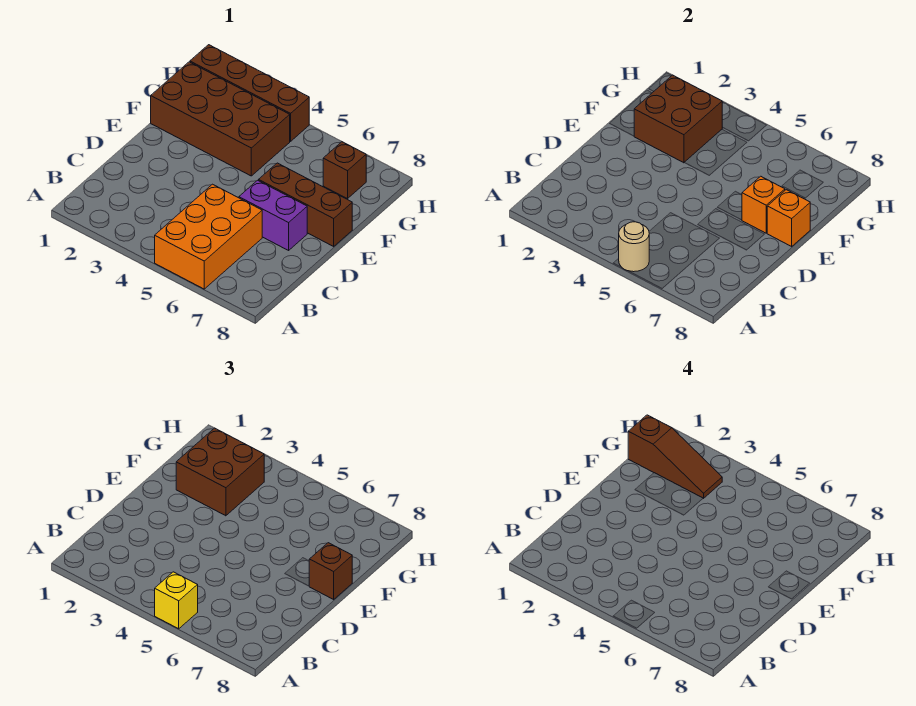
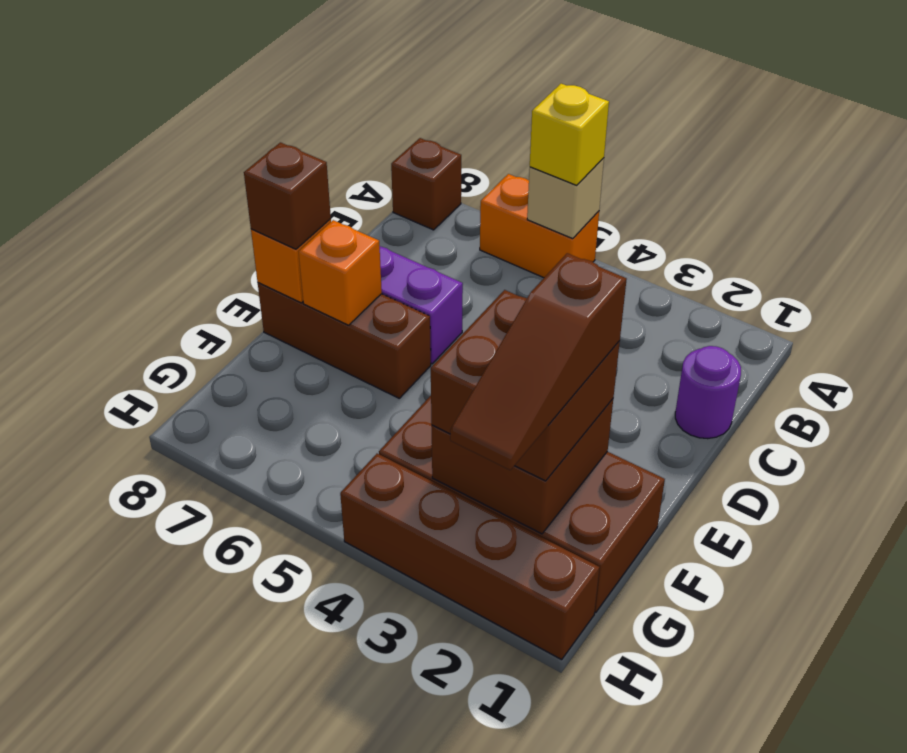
orange 2x3 brick [155,184,262,289] -> orange 1x2 brick [480,174,599,278]
tan 1x1 round brick [619,222,649,272] -> tan 1x1 brick [527,158,604,239]
none -> purple 1x1 round brick [675,346,741,439]
brown 1x3 slope [628,415,722,498] -> brown 1x3 slope turned to [450,253,627,470]
brown 1x1 brick [323,142,366,199] -> brown 1x1 brick moved to [391,138,461,230]

